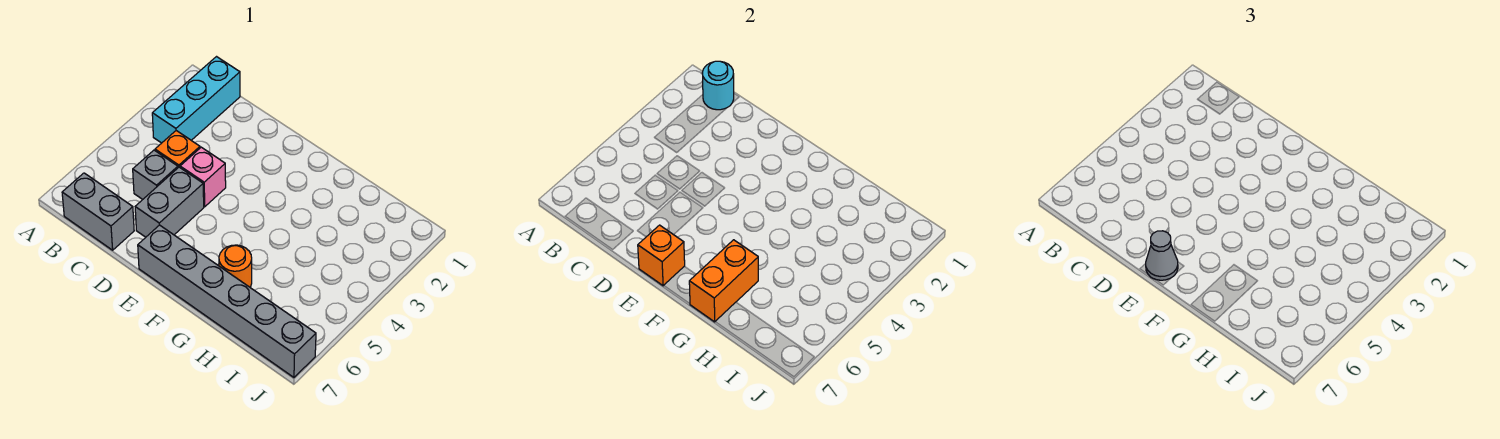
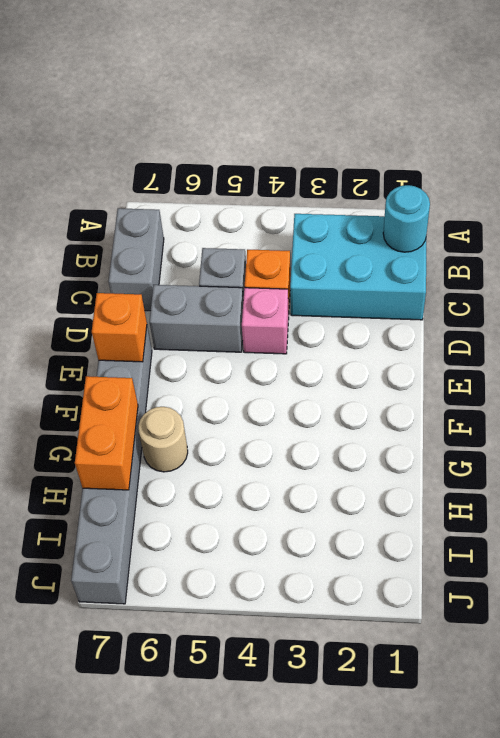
cyan 1x3 brick [152,57,240,143] -> cyan 2x3 brick [290,214,426,320]
grey 1x1 cone [1146,231,1178,280] -> none
orange 1x1 round brick [219,245,252,287] -> tan 1x1 round brick [138,407,188,472]
orange 1x2 brick [689,240,758,322] -> orange 1x2 brick turned to [75,376,138,490]

